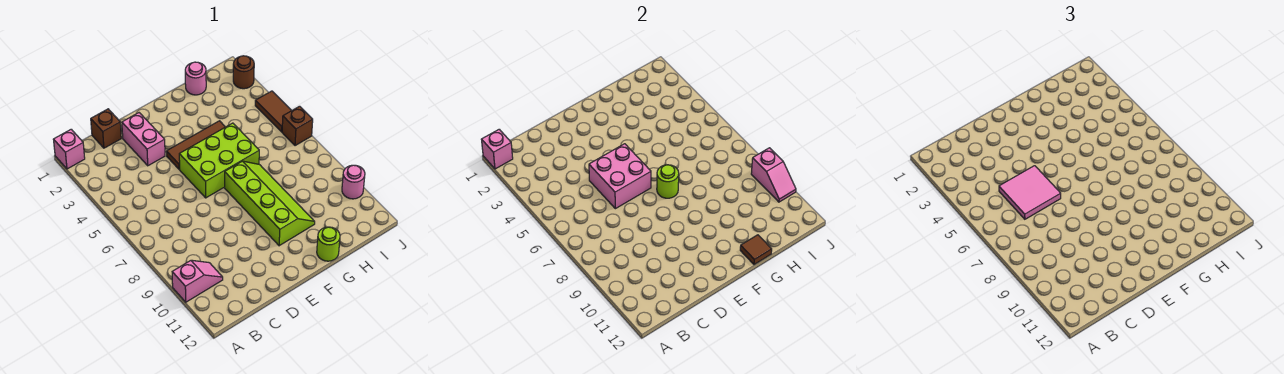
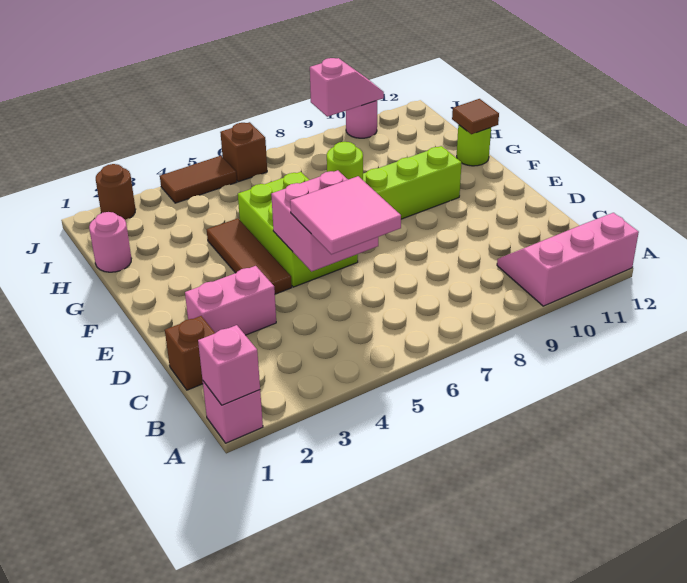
pink 1x2 slope [172,260,223,302] -> pink 2x3 slope [497,213,639,306]

